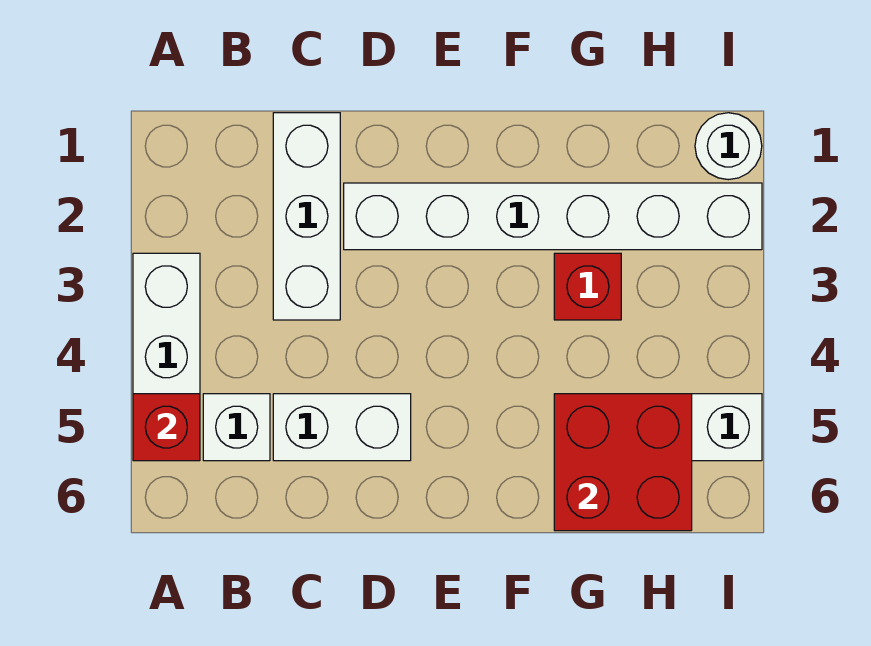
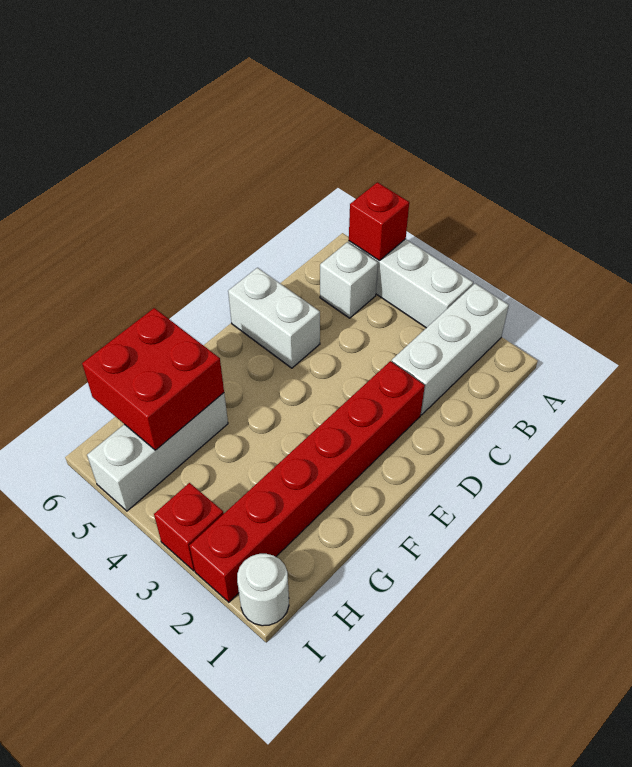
white 1x3 brick [273,113,340,320] -> white 1x3 brick turned to [392,284,509,415]
white 1x2 brick [273,394,411,461] -> white 1x2 brick turned to [228,268,320,368]
white 1x6 brick [344,183,762,250] -> red 1x6 brick [190,361,425,602]
red 1x1 brick [554,253,621,320] -> red 1x1 brick moved to [154,483,224,571]

